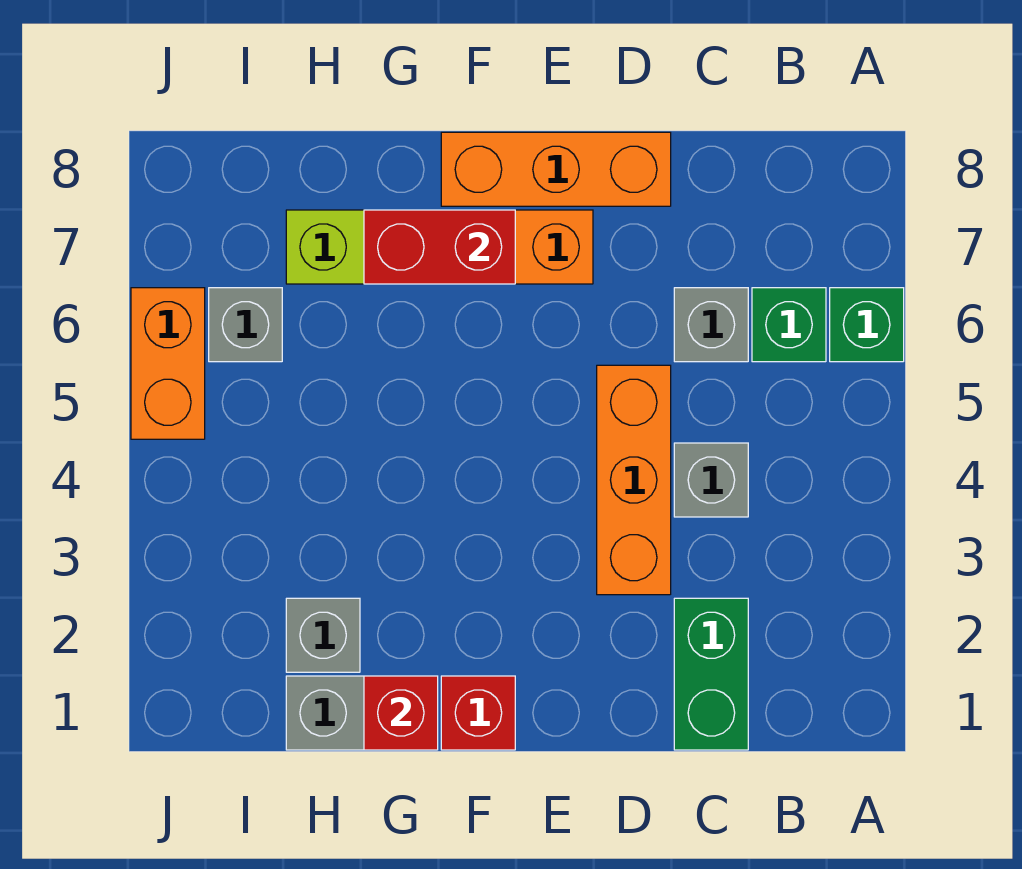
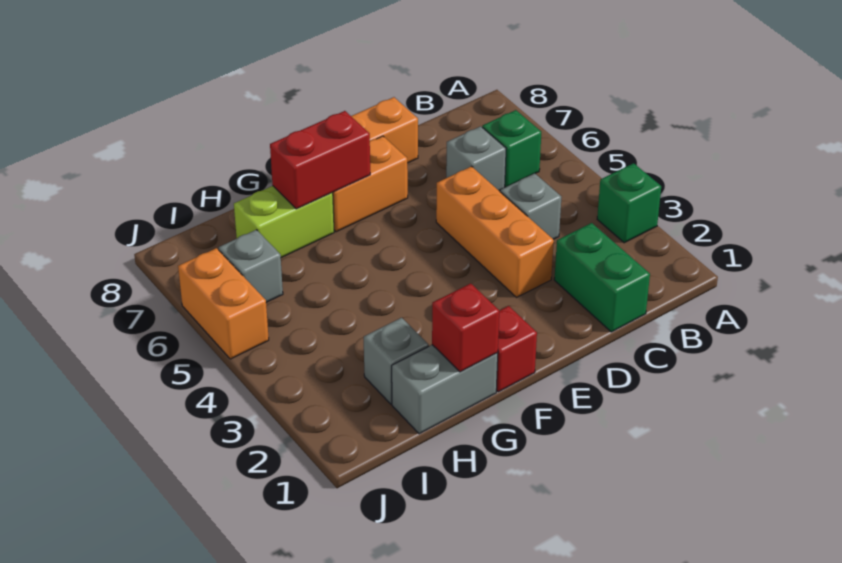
green 1x1 brick [830,288,904,362] -> green 1x1 brick moved to [597,163,661,243]

